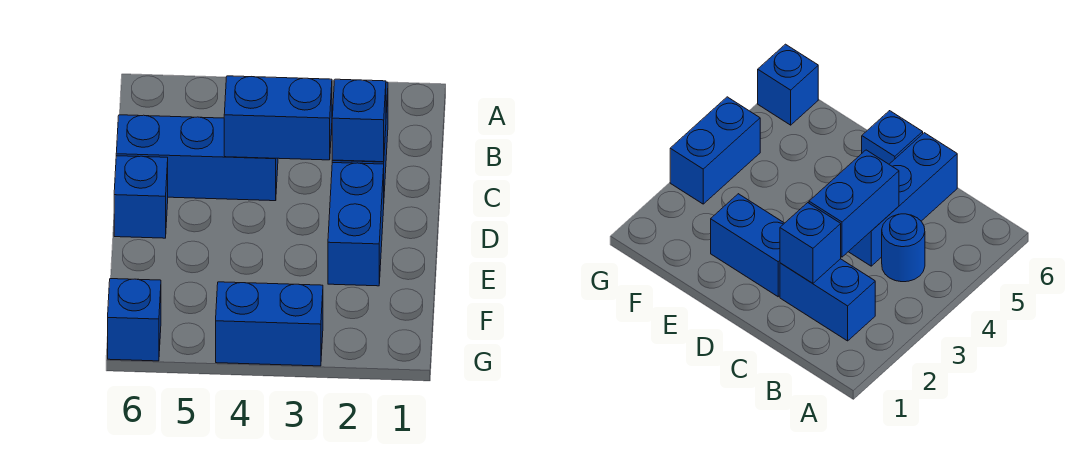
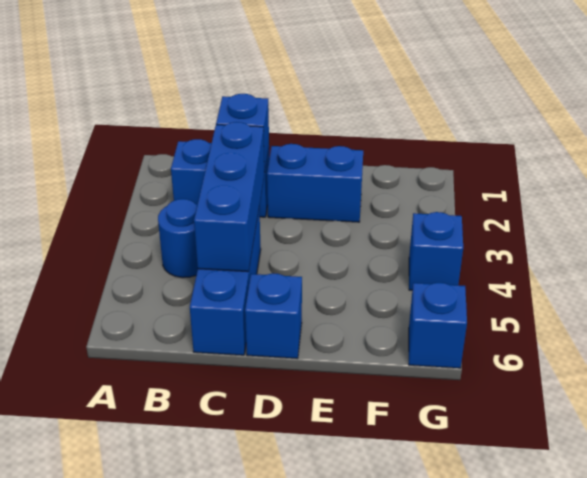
blue 1x2 brick [224,76,332,160] -> blue 1x3 brick [194,122,265,272]
blue 1x2 brick [216,282,323,366] -> blue 1x1 brick [409,212,463,290]

